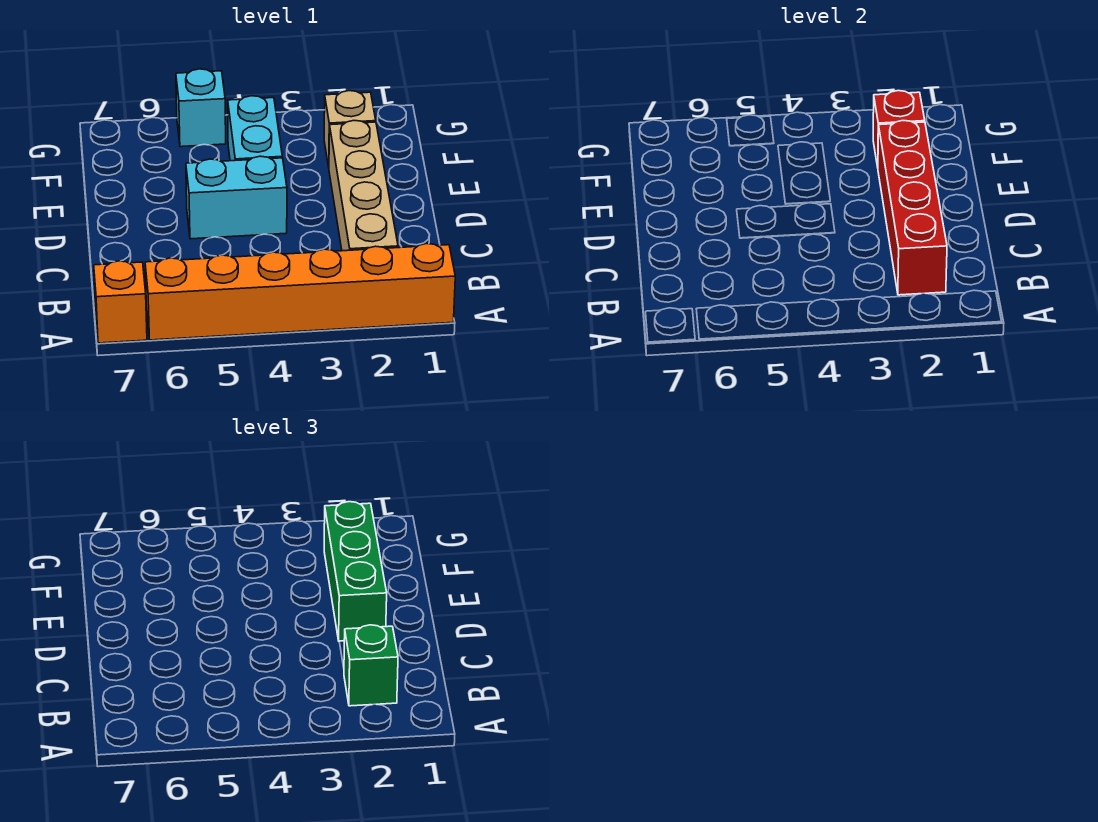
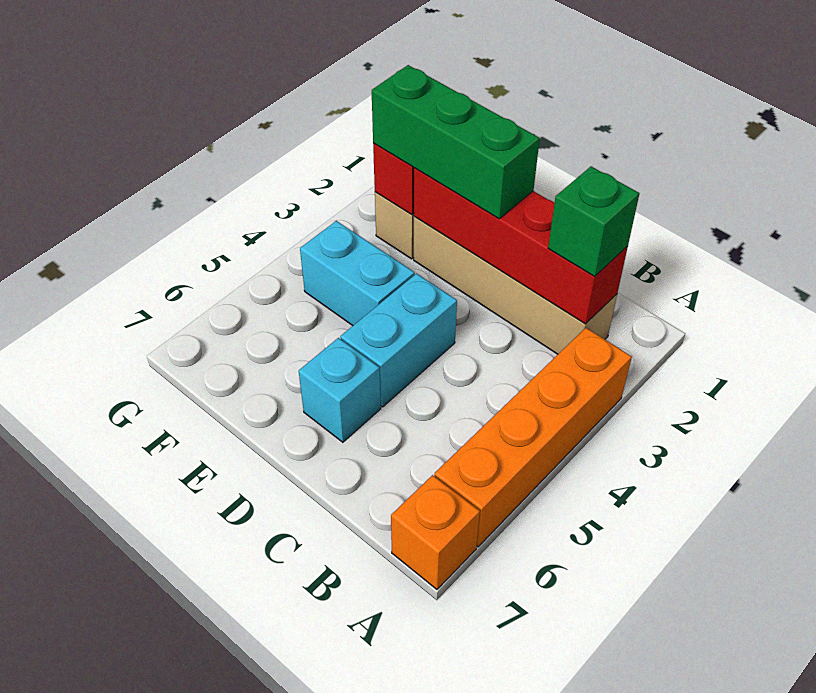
orange 1x6 brick [145,244,455,340] -> orange 1x4 brick [434,328,632,547]
cyan 1x1 brick [176,69,226,147] -> cyan 1x1 brick moved to [299,338,381,442]

